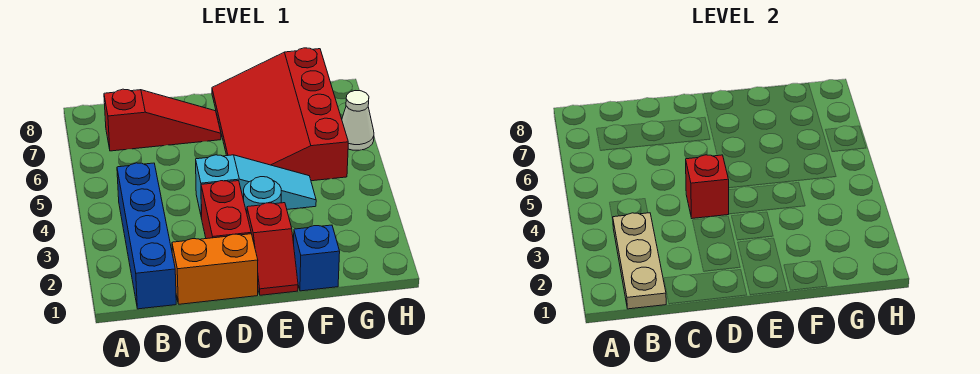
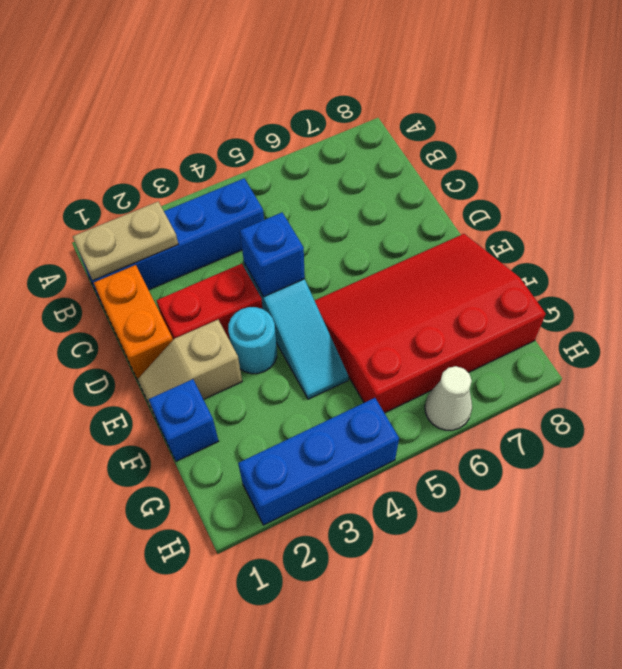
tan 1x3 plate [613,213,666,309] -> tan 1x2 plate [73,202,178,280]
red 1x3 slope [104,89,221,151] -> none
red 1x1 brick [686,155,729,218] -> blue 1x1 brick [240,213,305,297]
red 1x2 slope [247,203,298,295] -> tan 1x2 slope [138,320,242,416]
none -> blue 1x3 brick [238,398,399,525]

